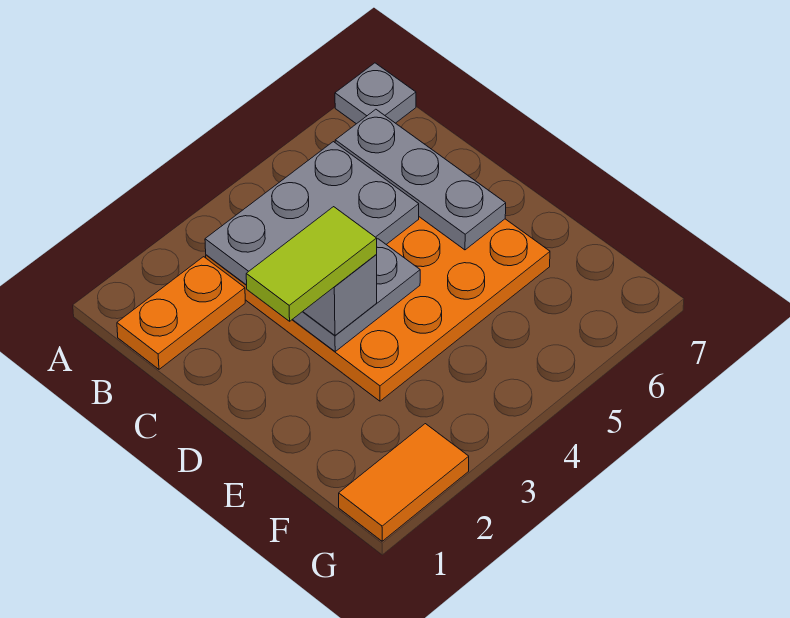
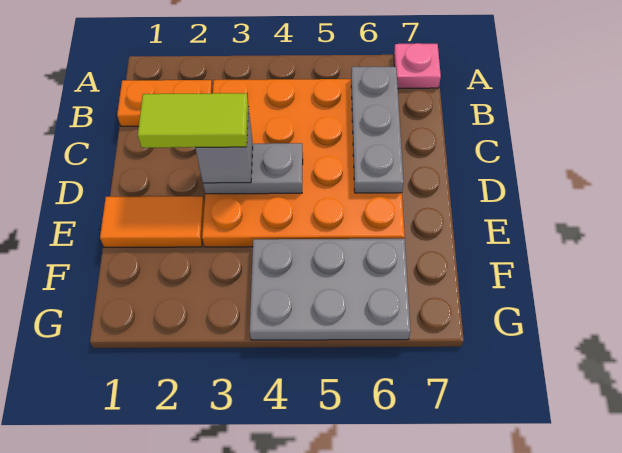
grey 1x1 plate [335,63,416,124] -> pink 1x1 plate [394,43,441,88]
grey 2x3 plate [205,142,419,285] -> grey 2x3 plate moved to [250,239,410,340]
orange 1x2 tile [339,424,469,541] -> orange 1x2 tile moved to [100,196,204,247]

